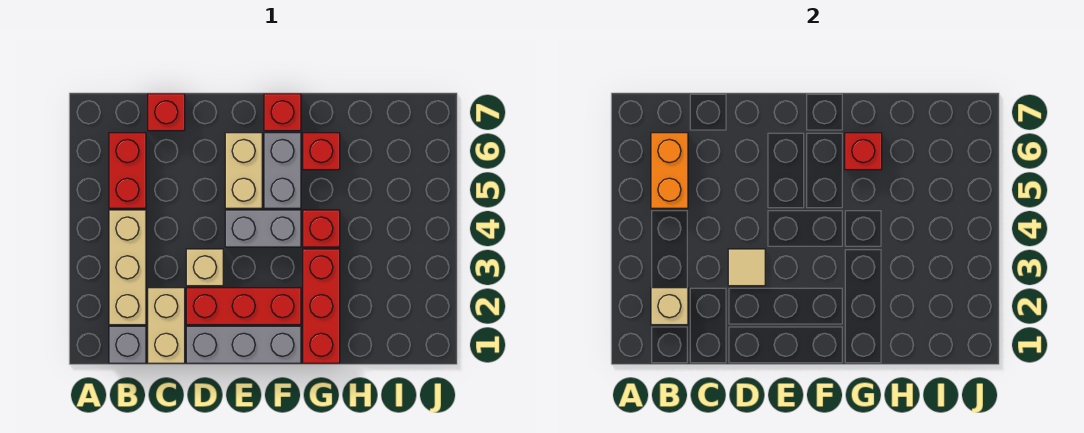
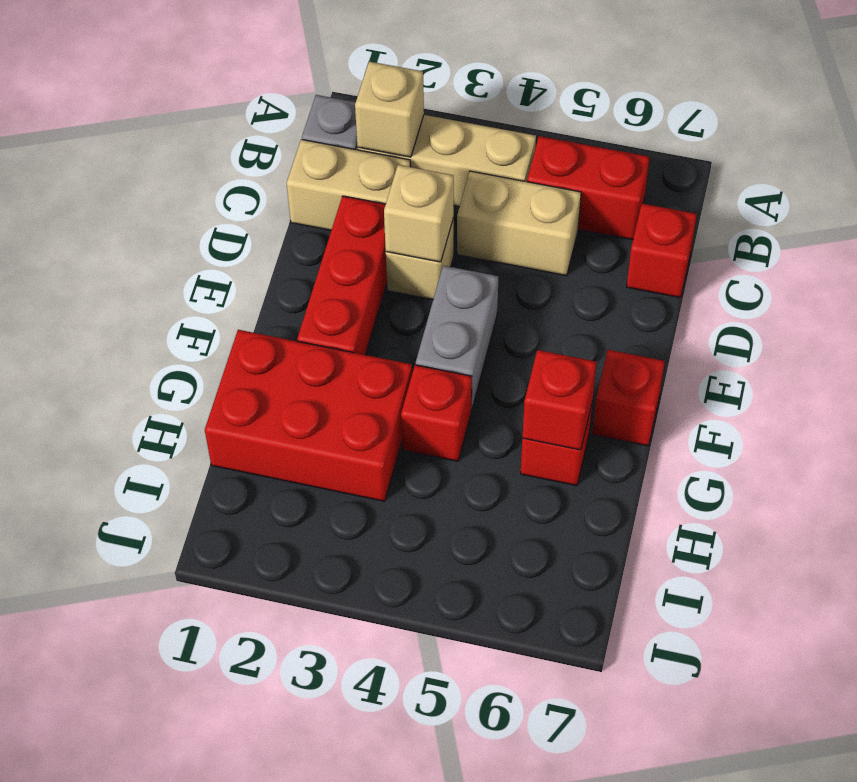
orange 1x2 brick [651,133,688,208] -> none
grey 1x3 brick [186,326,301,363] -> none
tan 1x1 tile [728,249,765,286] -> tan 1x1 brick [384,165,454,262]
tan 1x2 brick [225,133,262,208] -> tan 1x2 brick moved to [457,171,581,276]
grey 1x2 brick [264,133,301,208] -> none
red 1x3 brick [303,249,340,363] -> red 2x3 brick [205,330,412,501]

